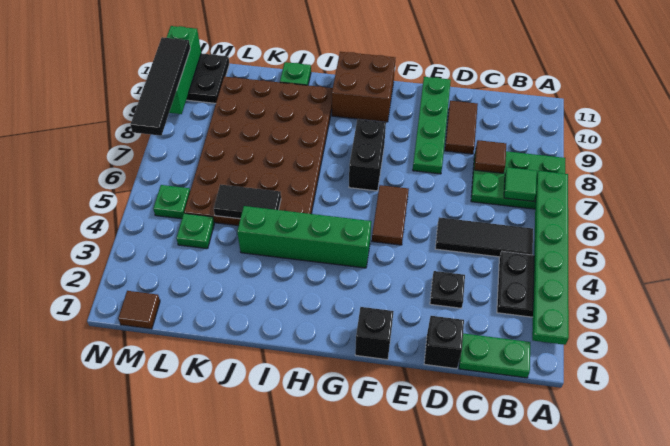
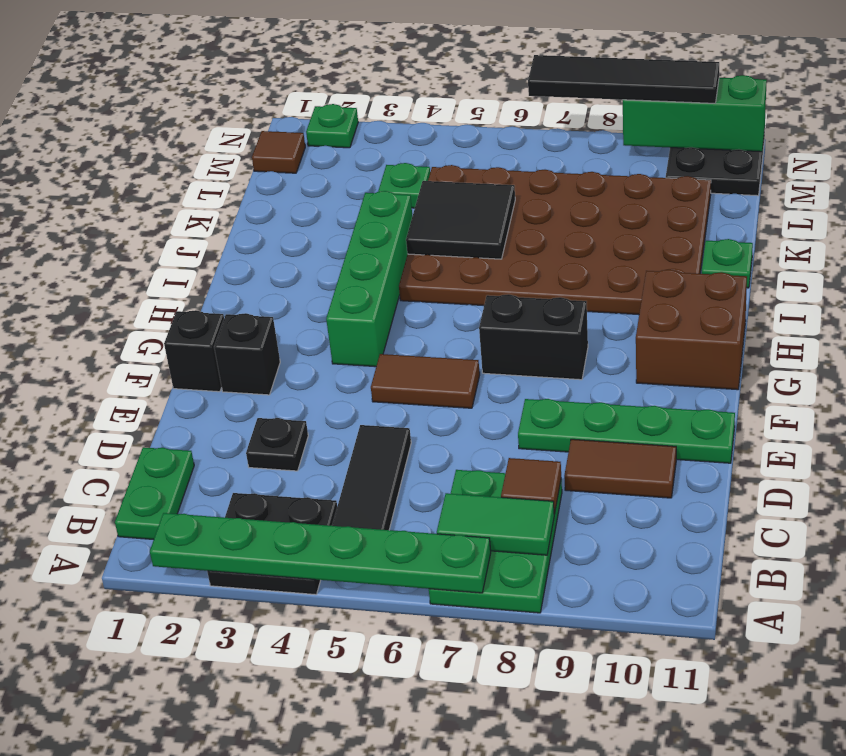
green 1x1 tile [504,167,537,201] -> green 1x2 tile [437,493,554,555]
black 1x1 brick [424,316,464,369] -> black 1x1 brick moved to [214,313,280,395]
black 1x2 tile [214,184,281,219] -> black 2x2 tile [406,181,515,259]
green 1x1 plate [153,185,190,219] -> green 1x1 plate moved to [306,104,358,148]

